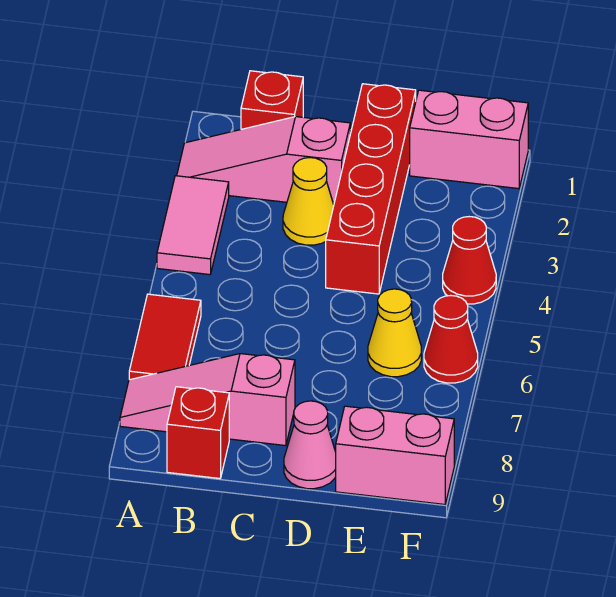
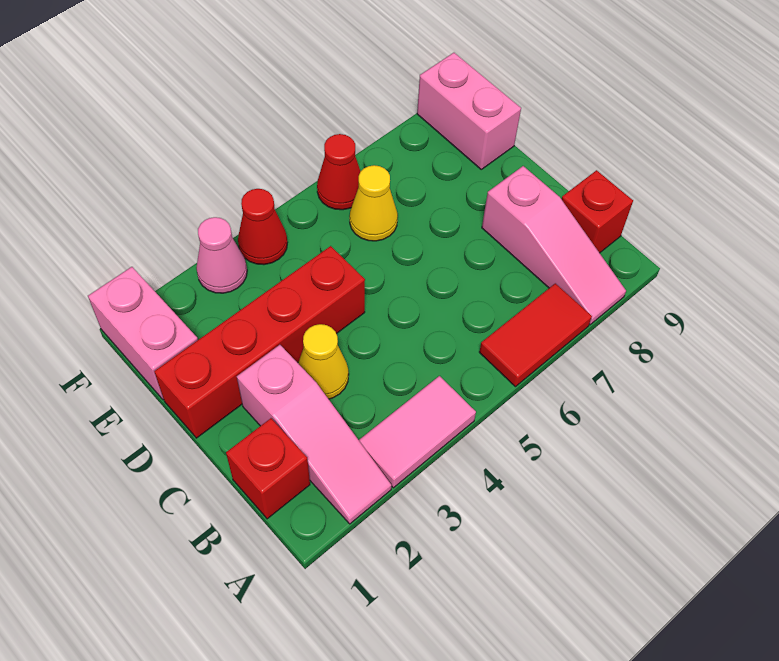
pink 1x1 cone [284,401,336,489] -> pink 1x1 cone moved to [196,217,247,293]

